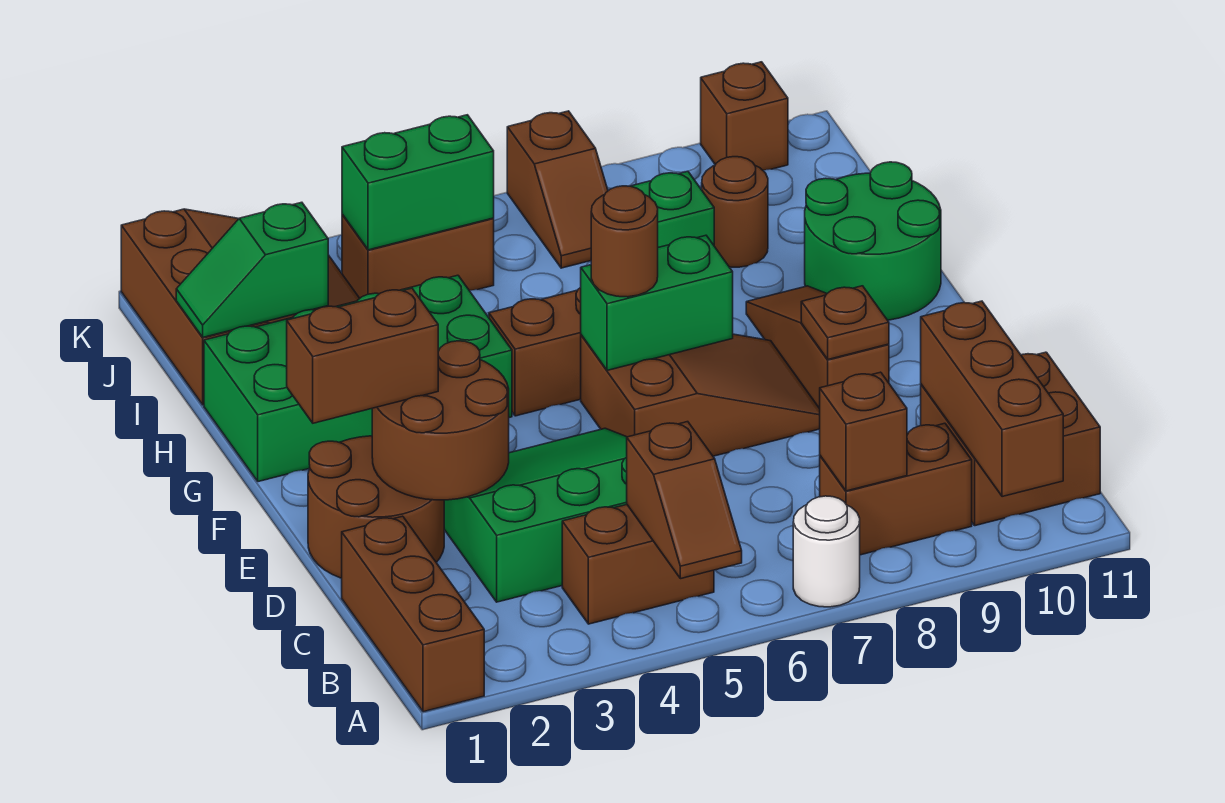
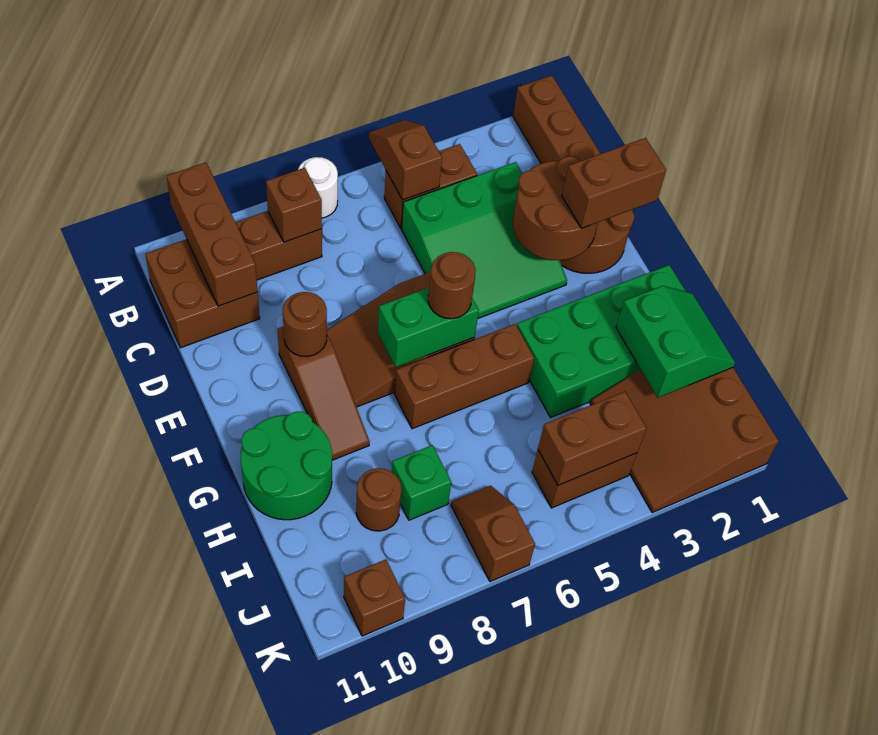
brown 1x1 plate [801,286,889,359] -> brown 1x1 round brick [283,292,327,357]
green 1x2 slope [176,202,328,337] -> green 2x2 slope [616,286,735,398]
green 1x2 brick [342,115,494,250] -> brown 1x2 brick [538,392,646,485]

